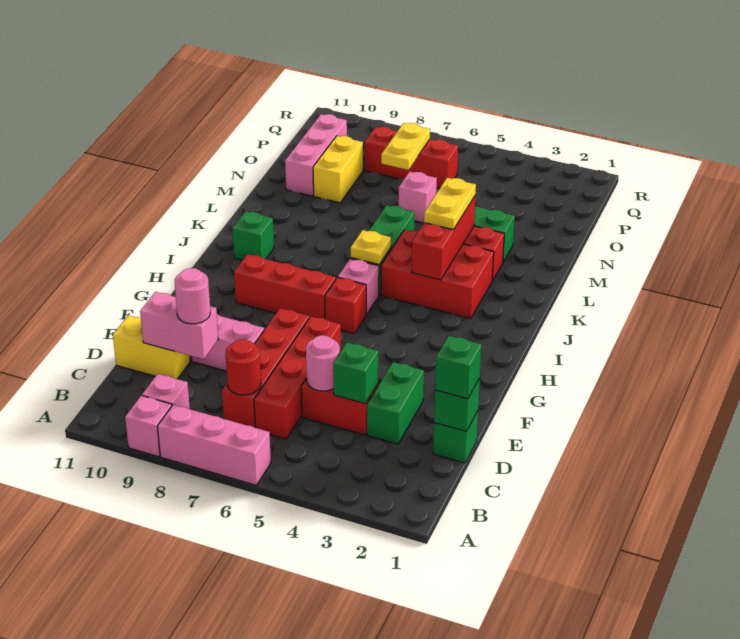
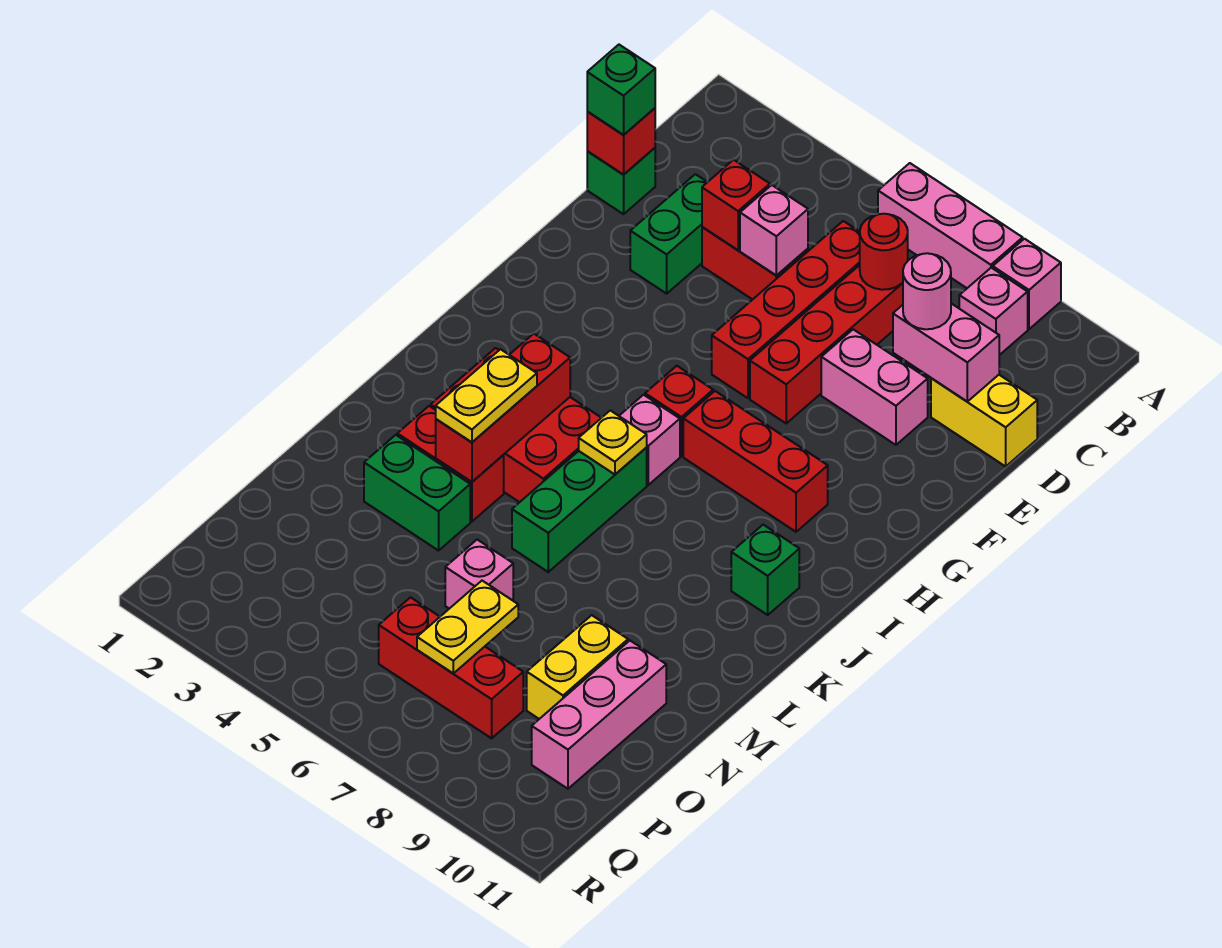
green 1x1 brick [434,379,480,431] -> red 1x1 brick [587,108,655,175]
green 1x1 brick [333,343,378,404] -> red 1x1 brick [702,160,770,250]
pink 1x1 round brick [306,335,340,391] -> pink 1x1 brick [740,185,808,276]

